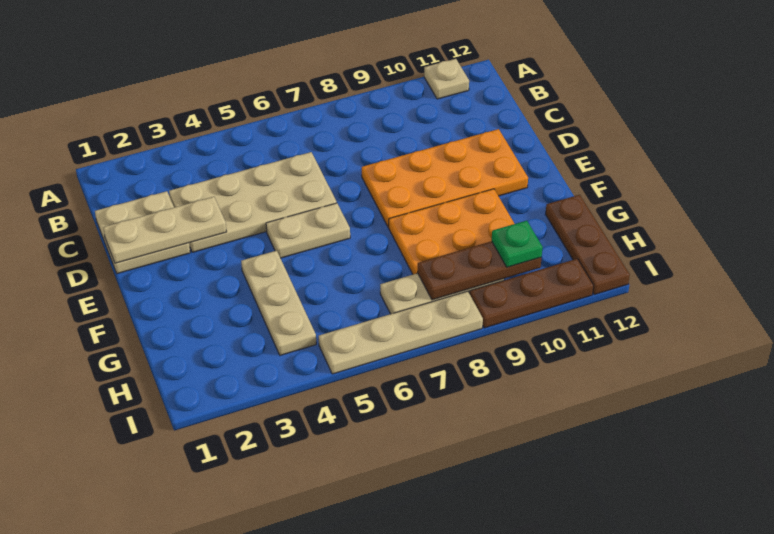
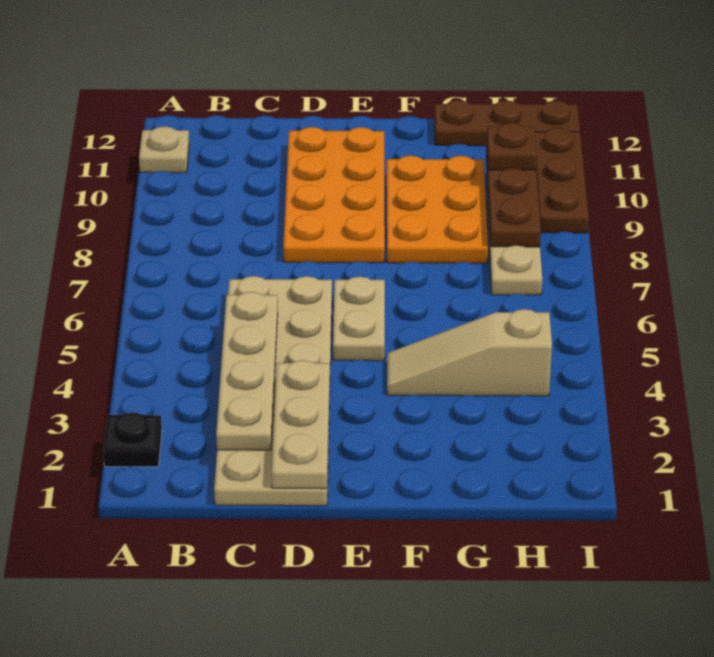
none -> black 1x1 plate [103,412,162,467]
tan 1x3 plate [241,251,316,355] -> tan 1x3 slope [387,309,552,396]
green 1x1 plate [492,221,543,267] -> brown 1x1 plate [487,123,537,170]
tan 1x4 plate [319,291,483,374] -> tan 1x4 plate moved to [216,292,278,450]

